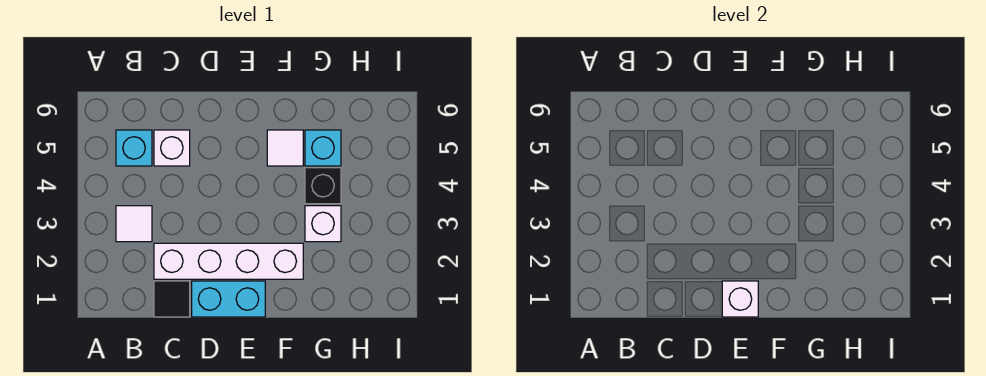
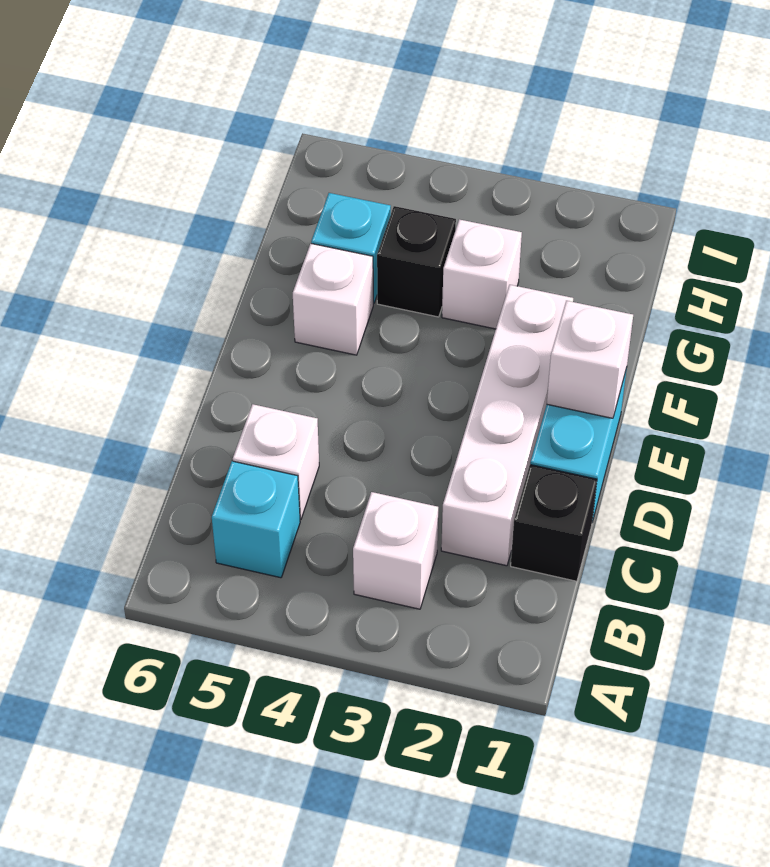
white 1x1 tile [116,206,152,242] -> white 1x1 brick [353,492,438,609]
black 1x1 tile [154,281,190,317] -> black 1x1 brick [511,465,597,581]
white 1x1 tile [267,130,303,166] -> white 1x1 brick [293,244,373,355]

